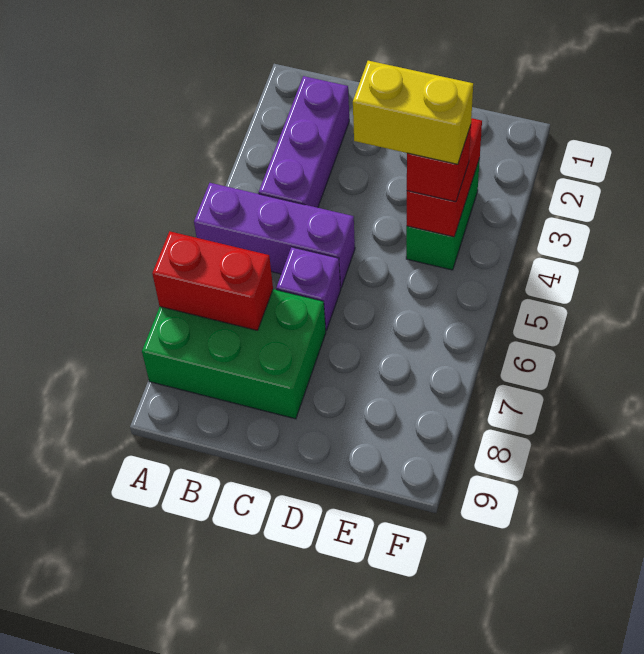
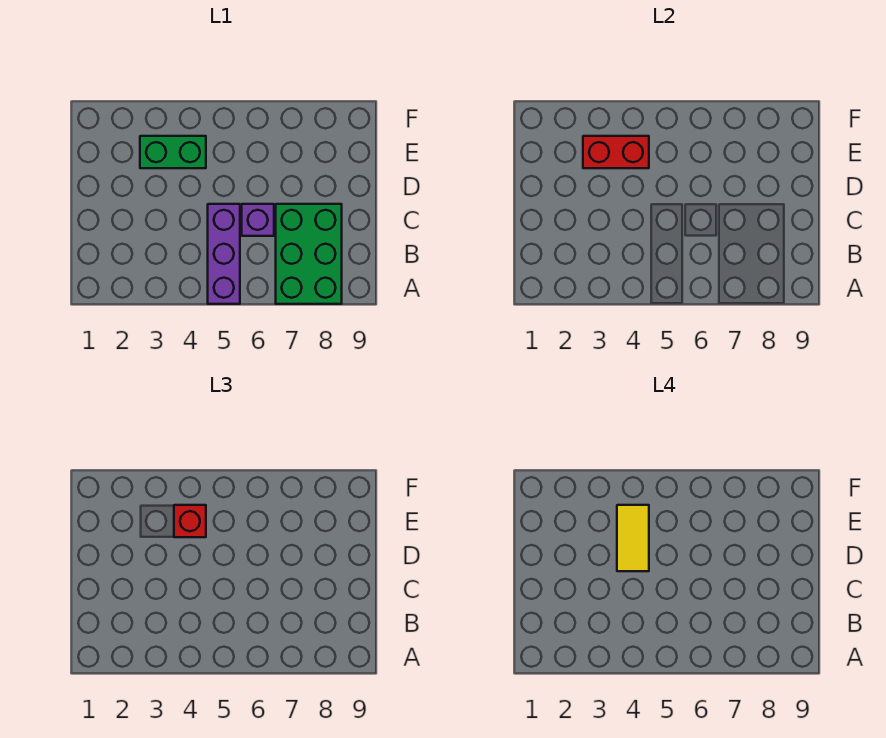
red 1x2 brick [152,231,273,331] -> none
purple 1x3 brick [259,76,349,208] -> none
yellow 1x2 brick [353,61,473,164] -> yellow 1x2 tile [617,505,649,571]

